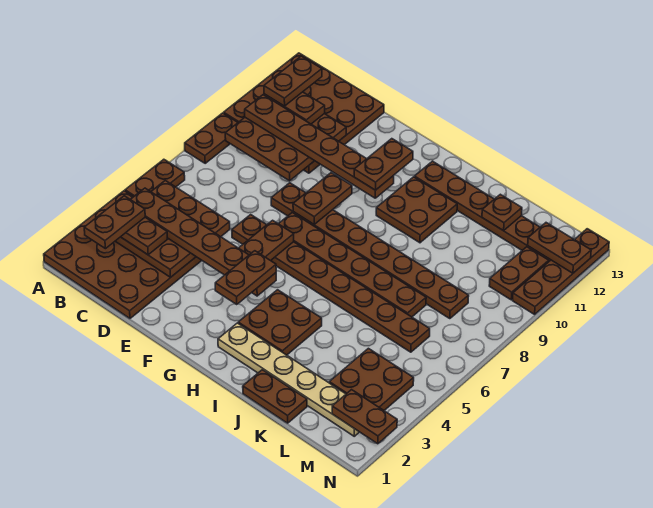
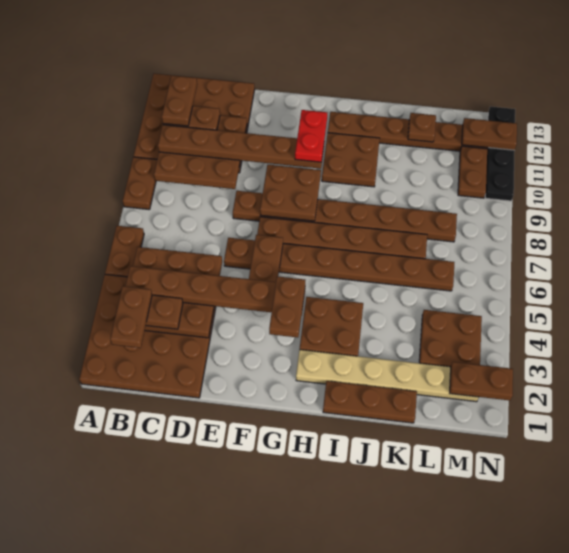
brown 1x2 plate [293,173,352,224] -> brown 2x2 plate [260,165,321,221]
brown 1x2 plate [354,139,413,190] -> red 1x2 plate [295,110,327,162]
brown 1x2 plate [243,370,307,423] -> brown 1x3 plate [323,381,417,423]
brown 1x4 plate [513,229,609,314] -> black 1x4 plate [485,106,515,201]

